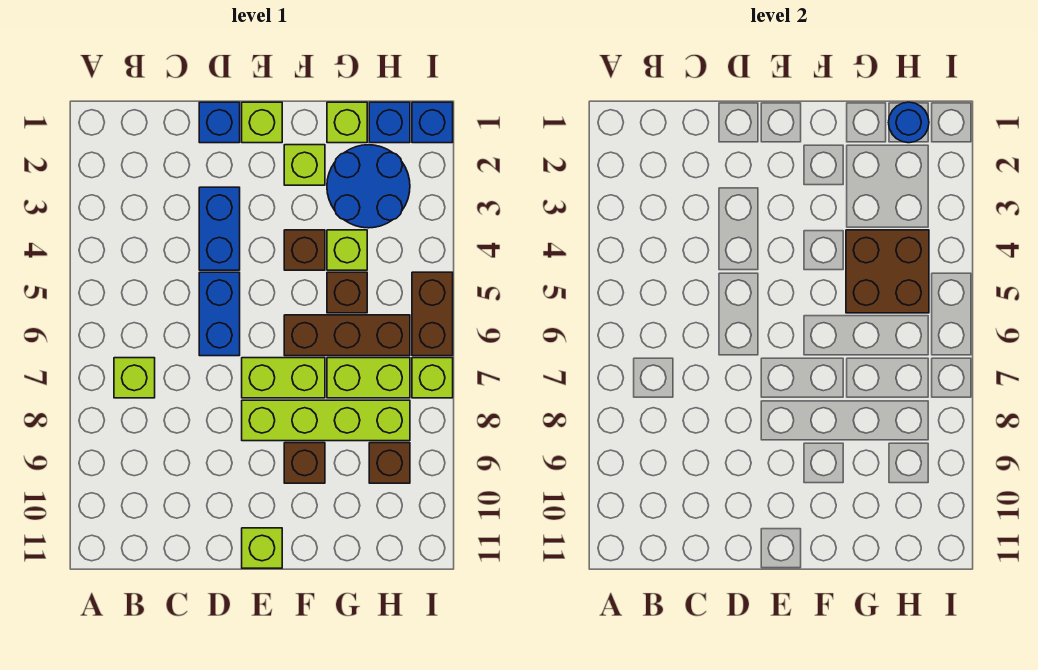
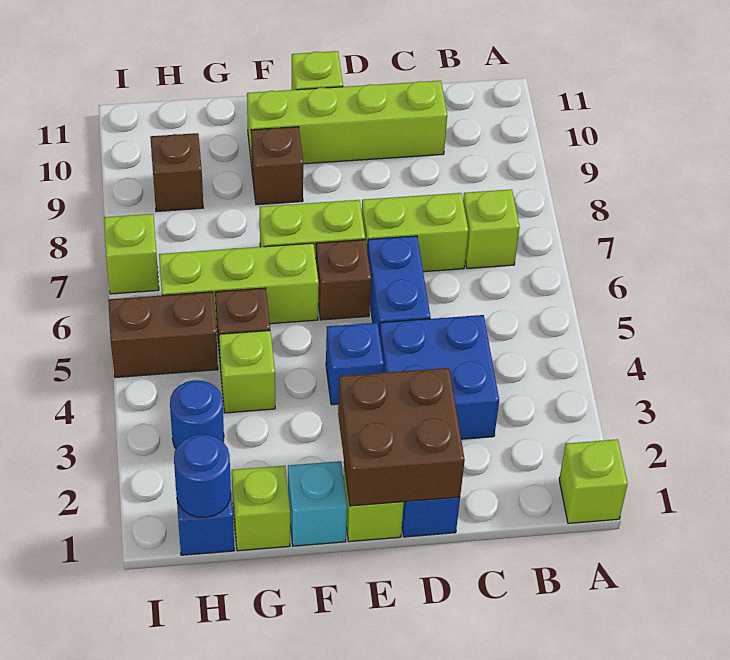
blue 1x2 brick [199,187,240,270] -> blue 2x2 brick [379,315,499,439]
lime 1x4 brick [242,400,410,441] -> lime 1x4 brick moved to [247,81,447,166]
none -> cyan 1x1 brick [288,461,347,546]
lime 1x1 brick [284,145,325,185] -> lime 1x1 brick moved to [559,439,628,524]
brown 1x1 brick [284,230,325,270] -> brown 1x1 brick moved to [316,240,371,320]
brown 1x3 brick [284,315,410,356] -> lime 1x3 brick [159,243,319,328]
blue 2x2 round brick [327,145,410,228] -> blue 1x1 round brick [170,380,224,448]
brown 2x2 brick [846,230,929,313] -> brown 2x2 brick moved to [338,368,465,506]
lime 1x2 brick [327,358,410,398] -> lime 1x2 brick moved to [362,193,468,272]
blue 1x1 brick [412,102,453,143] -> blue 1x1 brick moved to [326,323,384,405]
brown 1x2 brick [412,272,453,356] -> brown 1x2 brick turned to [108,292,218,378]

